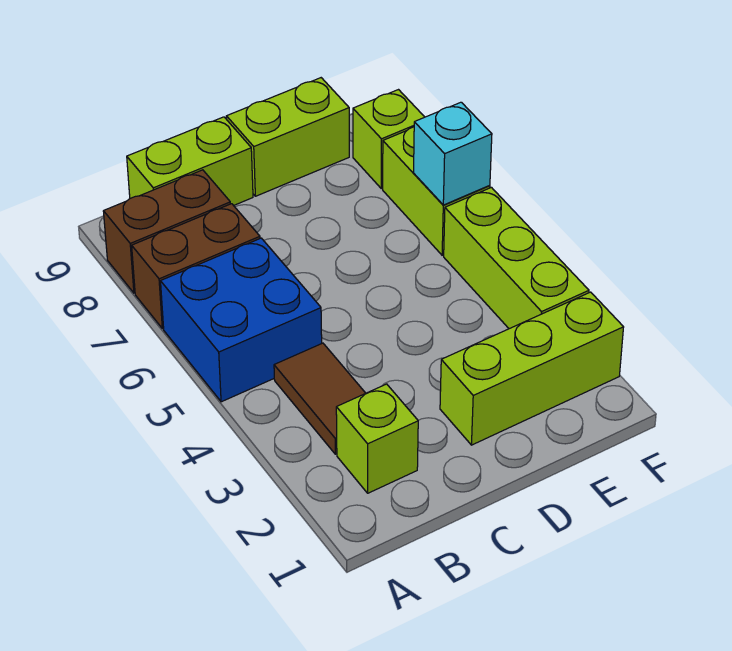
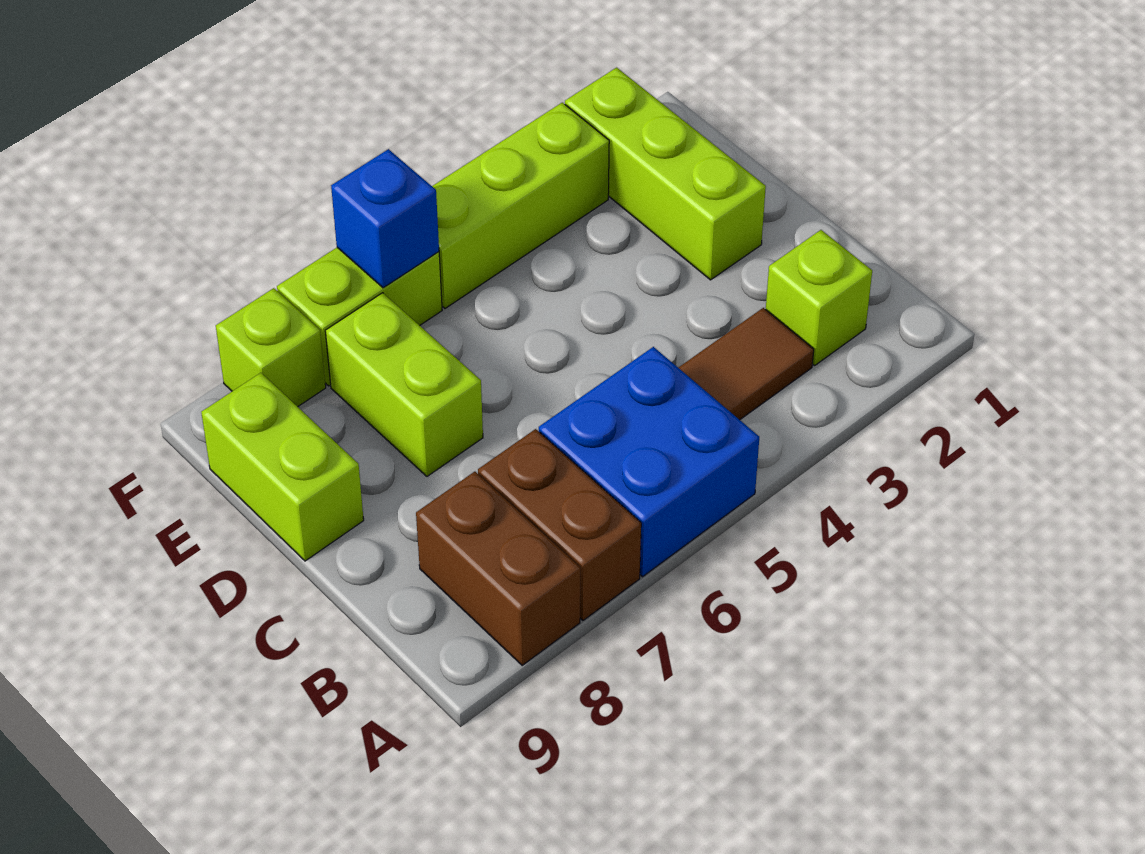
lime 1x2 brick [127,117,253,206] -> lime 1x2 brick moved to [325,293,483,476]
cyan 1x1 brick [414,102,492,205] -> blue 1x1 brick [331,149,439,288]

